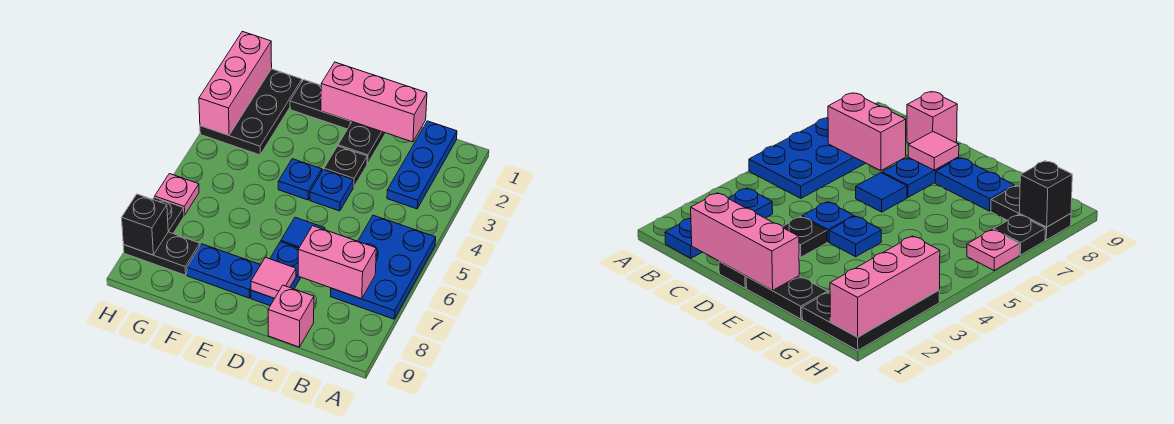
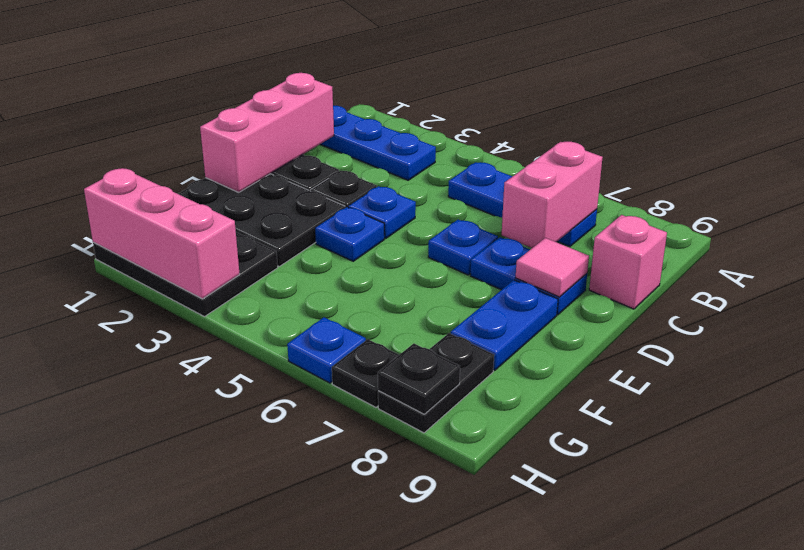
blue 2x3 plate [331,215,436,319] -> blue 1x3 plate [448,162,597,247]
blue 1x1 tile [281,217,325,248] -> blue 1x1 plate [428,220,498,275]
black 1x2 plate [290,80,352,129] -> black 2x3 plate [178,174,345,266]
pink 1x1 plate [155,174,199,215] -> blue 1x1 plate [287,317,366,383]
black 1x1 brick [122,194,168,255] -> black 1x1 plate [378,344,460,414]

